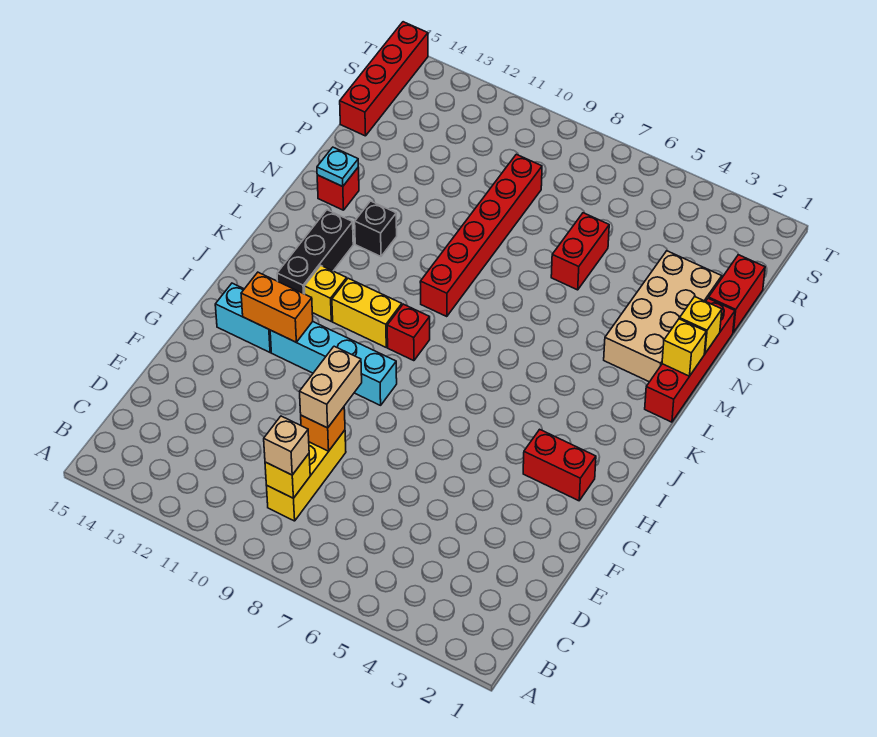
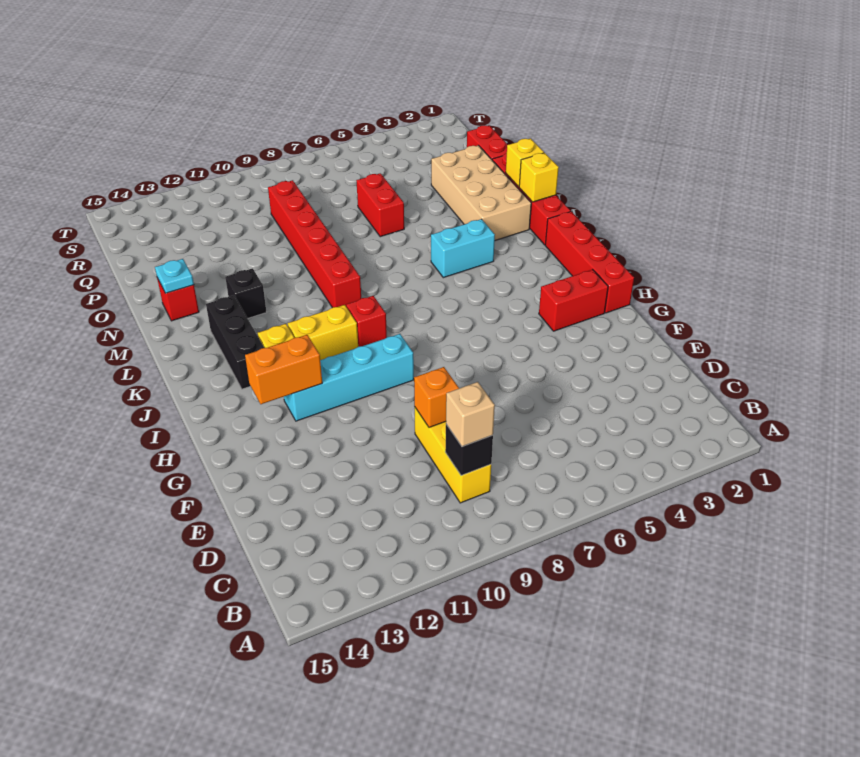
yellow 1x1 brick [265,454,310,498] -> black 1x1 brick [445,424,493,476]
tan 1x2 brick [299,346,362,428] -> none
cyan 1x2 brick [215,283,271,352] -> cyan 1x2 brick moved to [431,219,495,278]
red 1x4 brick [340,22,428,136] -> red 1x4 brick moved to [545,212,634,313]

